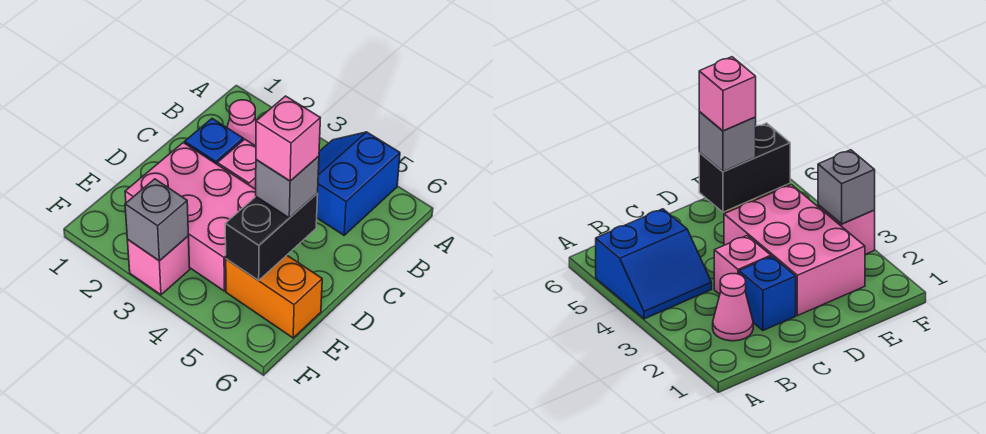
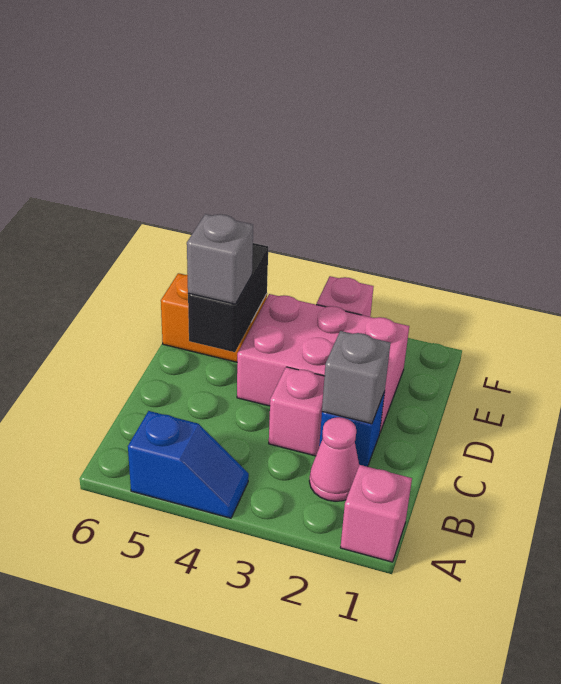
blue 2x2 slope [317,132,400,235] -> blue 1x2 slope [128,411,249,518]
pink 1x1 brick [256,96,320,181] -> pink 1x1 brick moved to [340,465,412,562]
grey 1x1 brick [125,179,188,261] -> grey 1x1 brick moved to [322,331,390,424]

